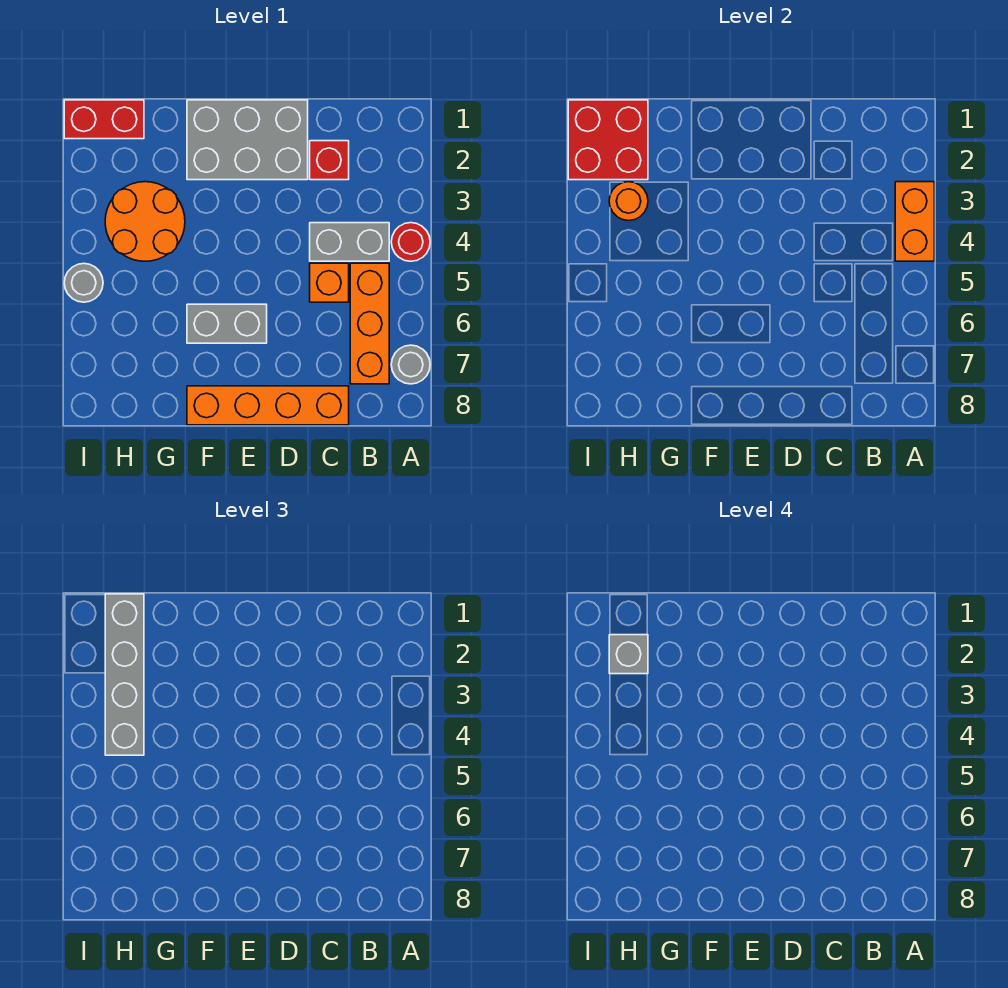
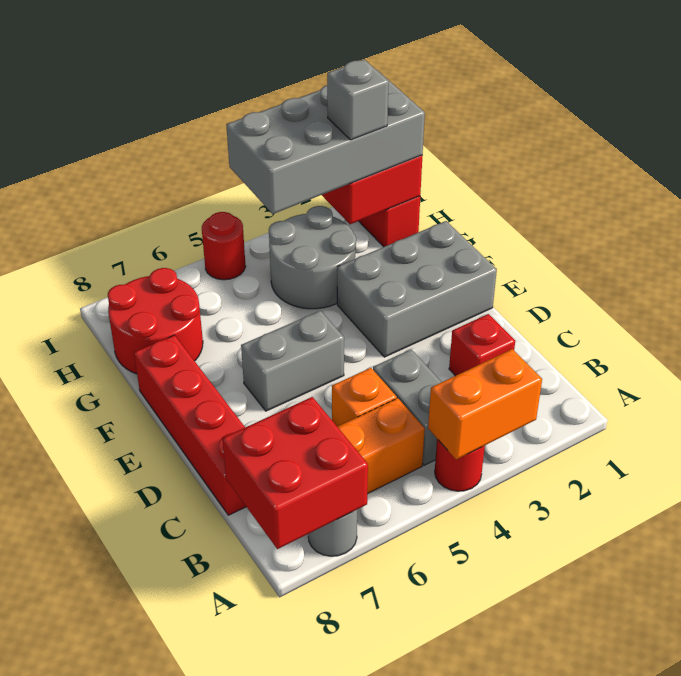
none -> red 2x2 brick [222,397,368,549]
orange 1x4 brick [187,386,349,425] -> red 1x4 brick [134,335,246,515]
grey 2x3 brick [187,100,308,180] -> grey 2x3 brick turned to [337,221,497,357]
grey 1x2 brick [187,304,267,343] -> grey 1x2 brick turned to [241,311,344,411]
orange 2x2 round brick [105,182,185,261] -> grey 2x2 round brick [269,206,356,309]
none -> red 2x2 round brick [108,268,203,374]
grey 1x4 brick [105,594,144,755] -> grey 2x4 brick [226,70,425,214]
orange 1x1 round brick [609,182,648,221] -> none
grey 1x1 round brick [64,263,103,302] -> red 1x1 round brick [202,212,246,280]

